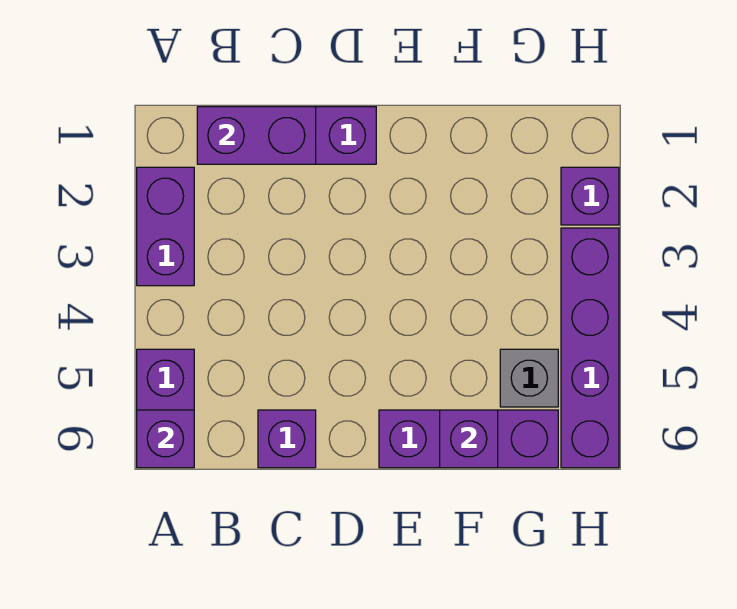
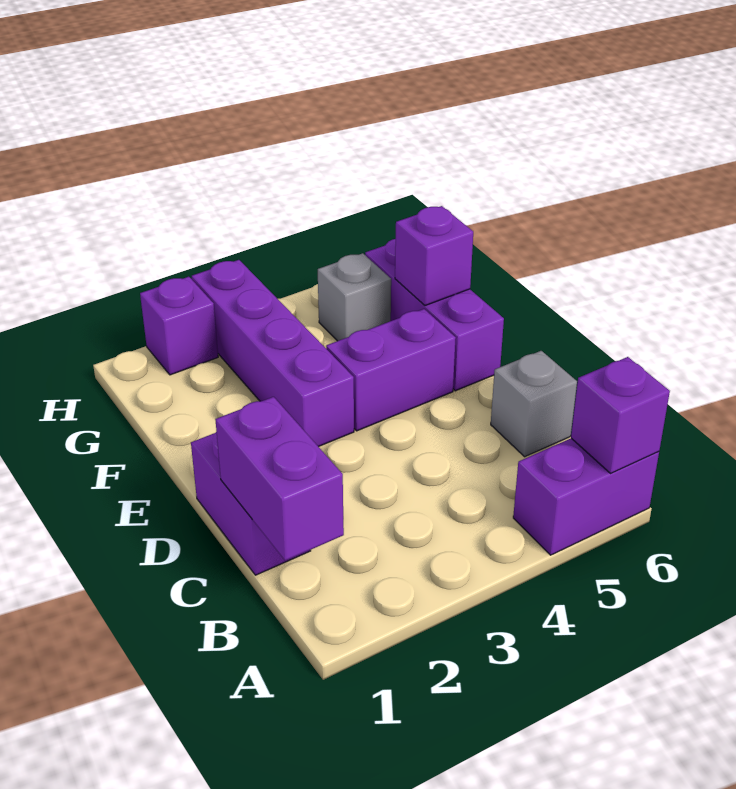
purple 1x2 brick [137,167,194,286] -> purple 1x2 brick moved to [326,309,456,431]
purple 1x1 brick [258,410,316,468] -> grey 1x1 brick [491,351,577,457]
purple 1x4 brick [561,228,619,468] -> purple 1x4 brick turned to [192,260,354,447]

